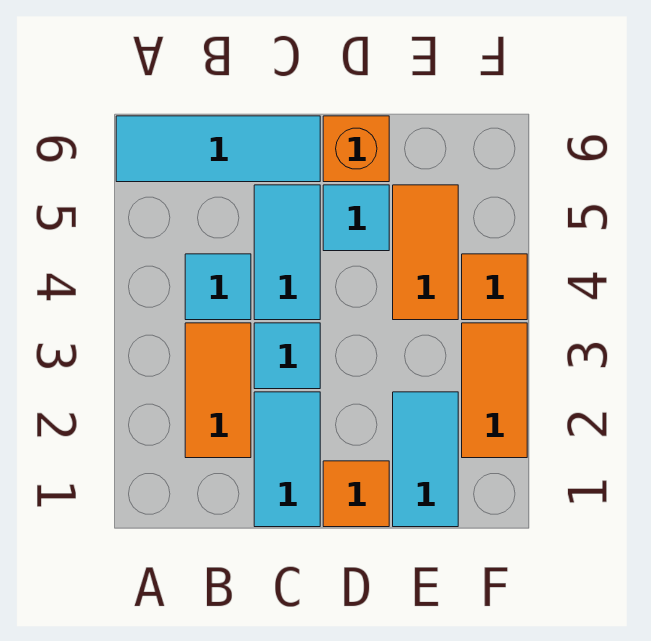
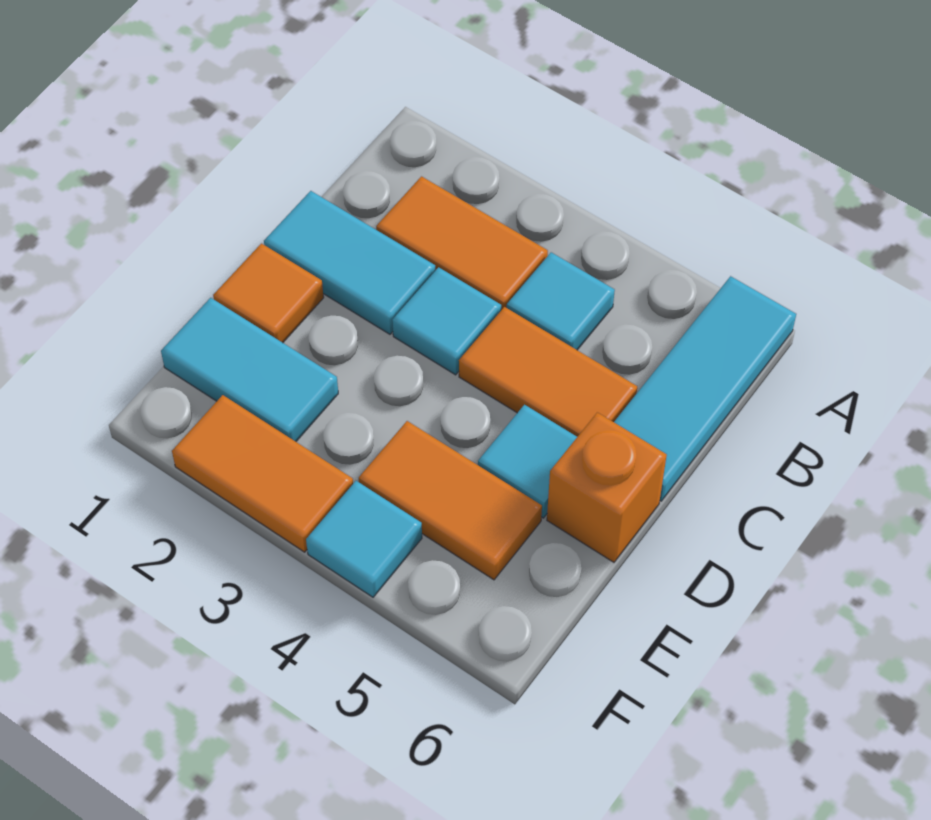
cyan 1x2 tile [254,185,320,320] -> orange 1x2 tile [459,307,637,437]
orange 1x1 tile [462,254,527,320] -> cyan 1x1 tile [306,481,422,597]

